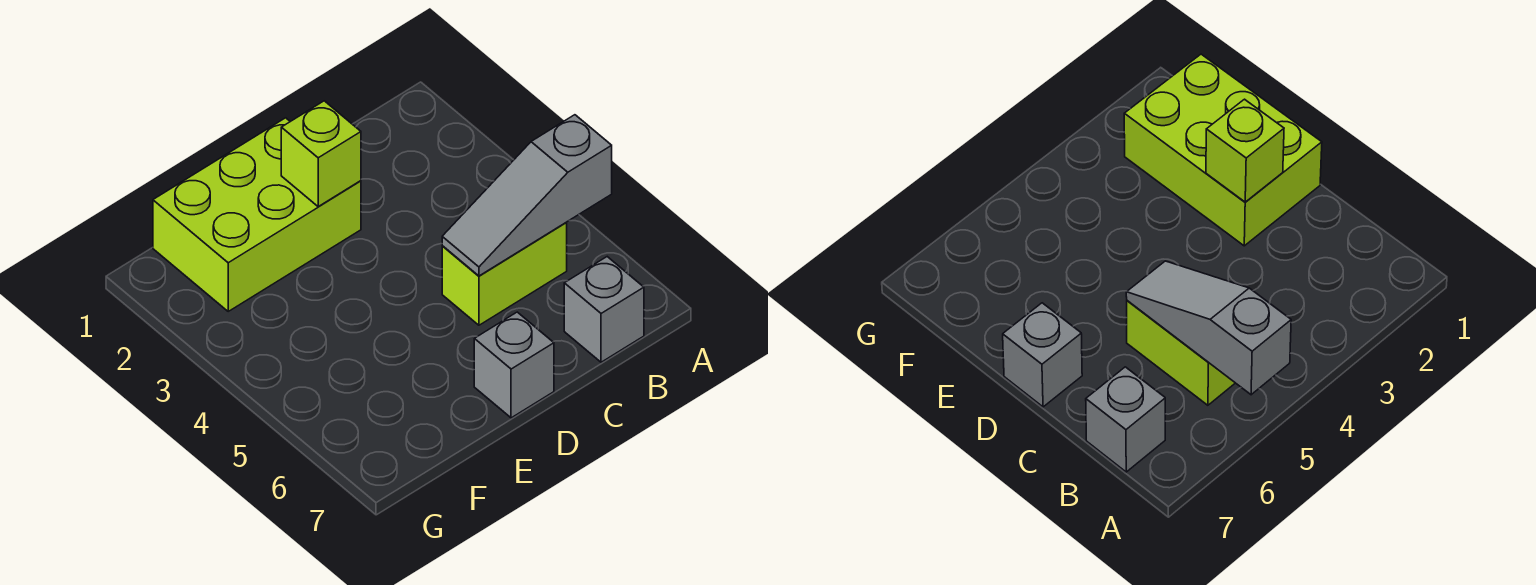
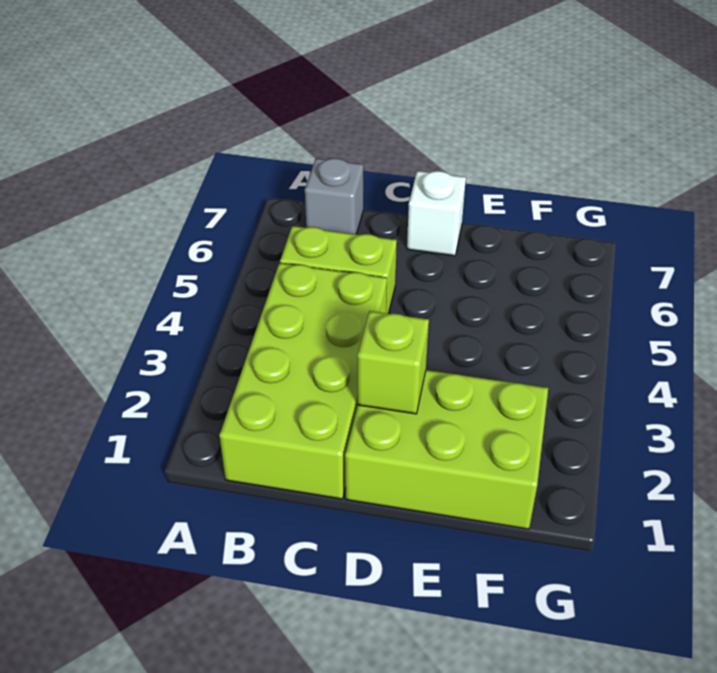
grey 1x3 slope [442,115,612,276] -> none
none -> lime 2x4 brick [219,263,387,499]
grey 1x1 brick [474,312,554,418] -> white 1x1 brick [407,171,466,256]

